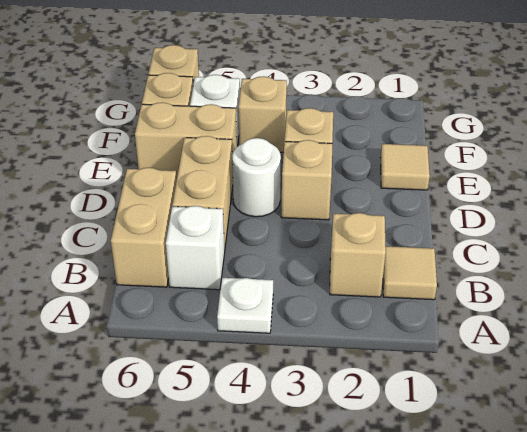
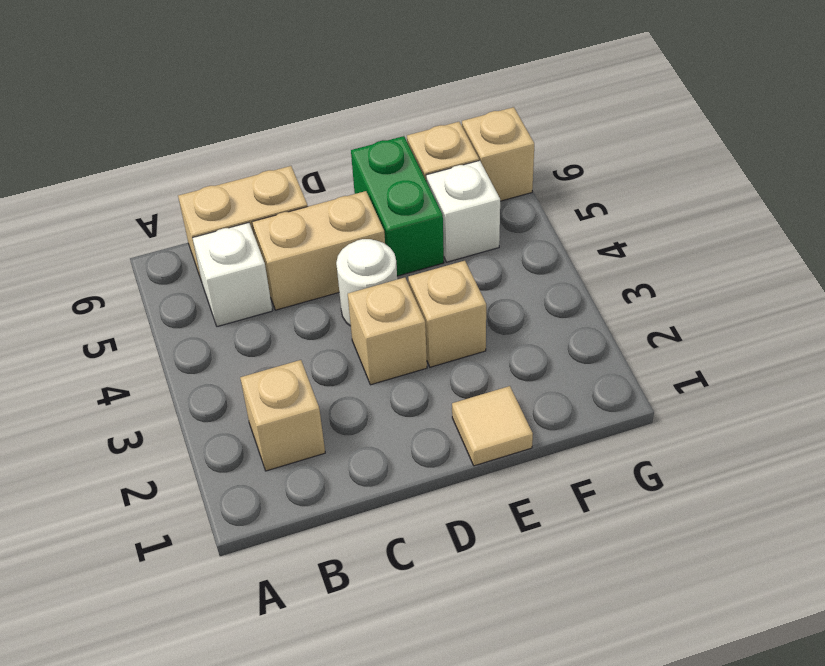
white 1x1 plate [217,278,273,333] -> none
tan 1x1 tile [383,246,437,300] -> none
tan 1x2 brick [135,102,237,179] -> green 1x2 brick [351,136,444,276]
tan 1x1 brick [238,76,287,152] -> none

